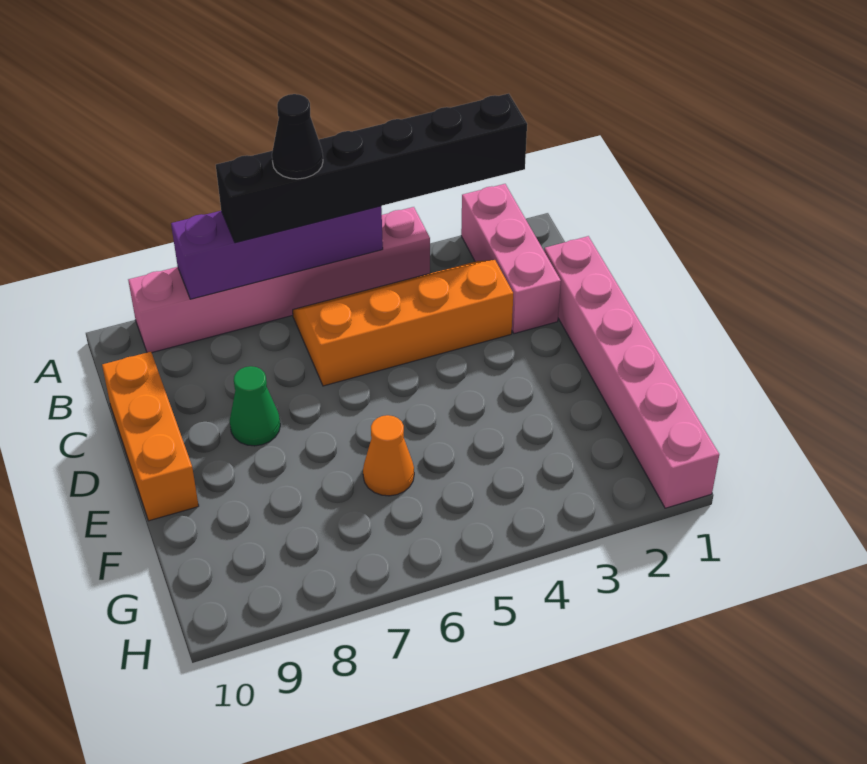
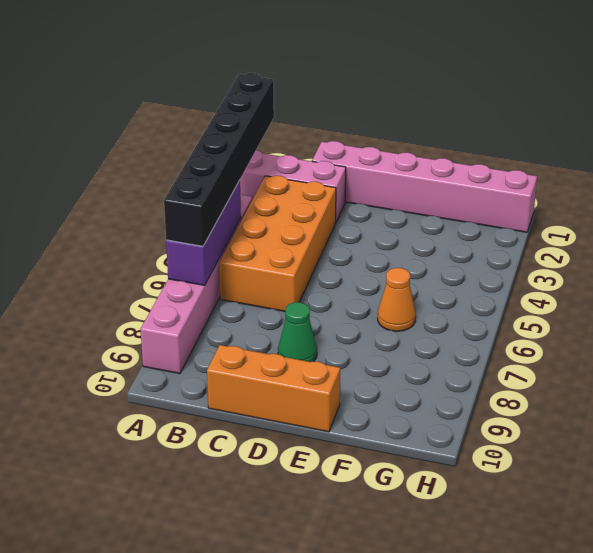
purple 1x4 brick [171,206,383,299] -> purple 1x3 brick [166,180,241,285]
black 1x1 cone [272,94,323,179] -> none
orange 2x4 slope [293,260,513,386] -> orange 2x4 brick [219,176,336,311]

